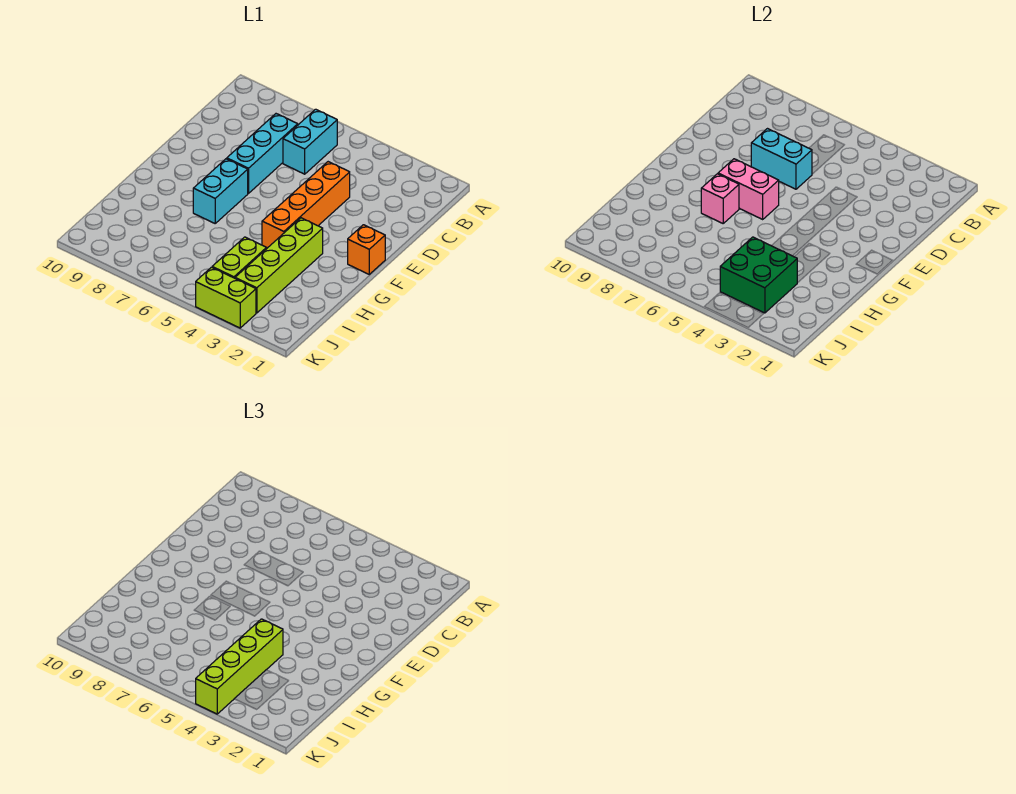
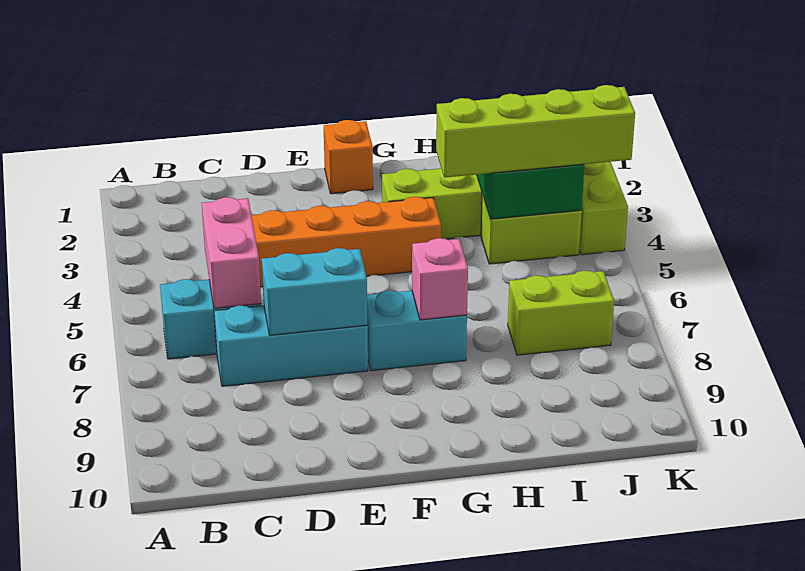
cyan 1x2 brick [751,129,812,189] -> cyan 1x2 brick turned to [262,248,368,335]
pink 1x2 brick [718,159,779,219] -> pink 1x2 brick moved to [202,197,261,308]
none -> lime 1x2 brick [508,271,614,355]

